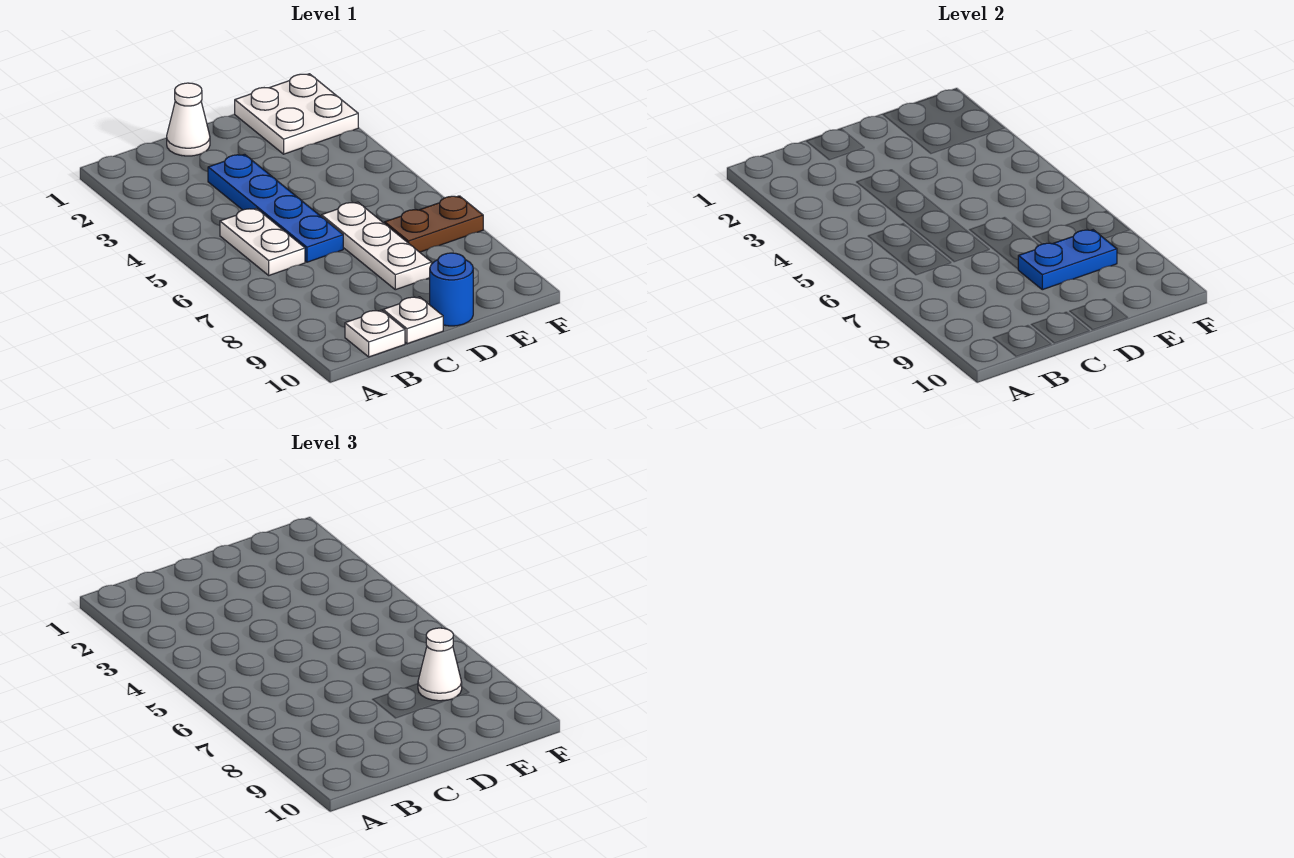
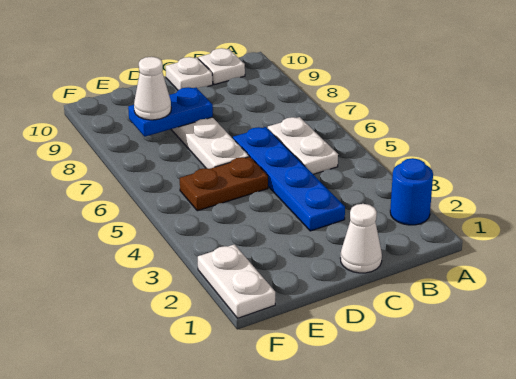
blue 1x1 round brick [430,253,473,326] -> blue 1x1 round brick moved to [390,158,433,225]
white 2x2 plate [235,74,358,154] -> white 1x2 plate [198,244,275,318]
brown 1x2 plate [385,196,483,252] -> brown 1x2 plate moved to [180,157,268,211]

